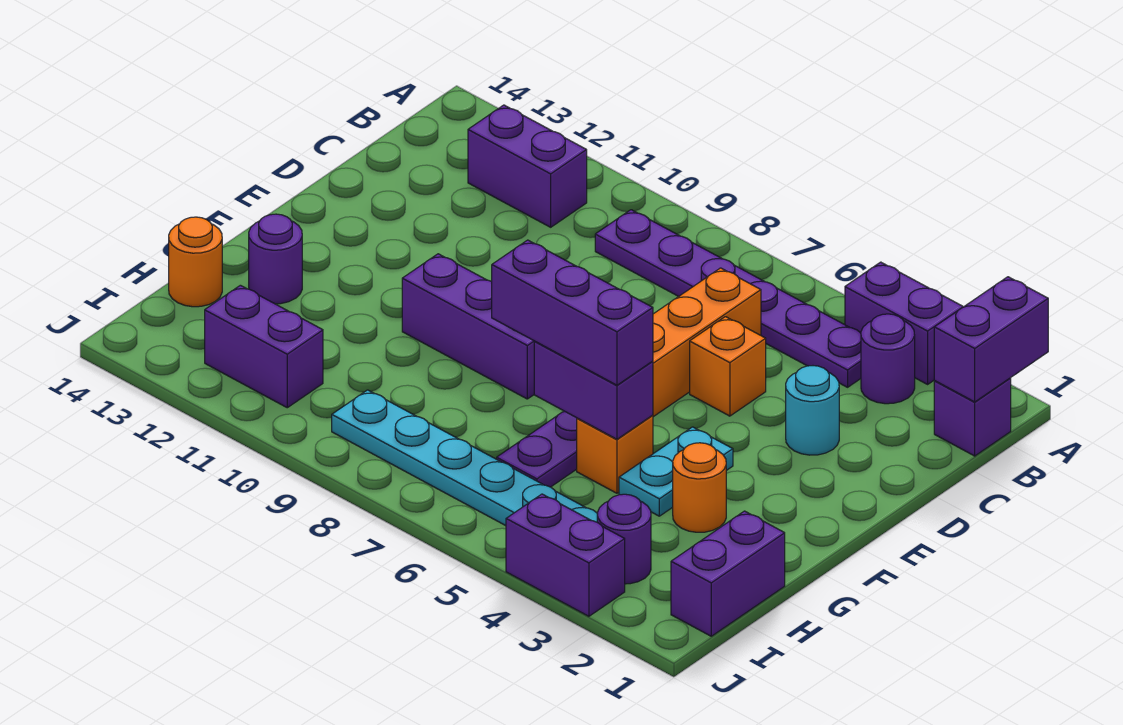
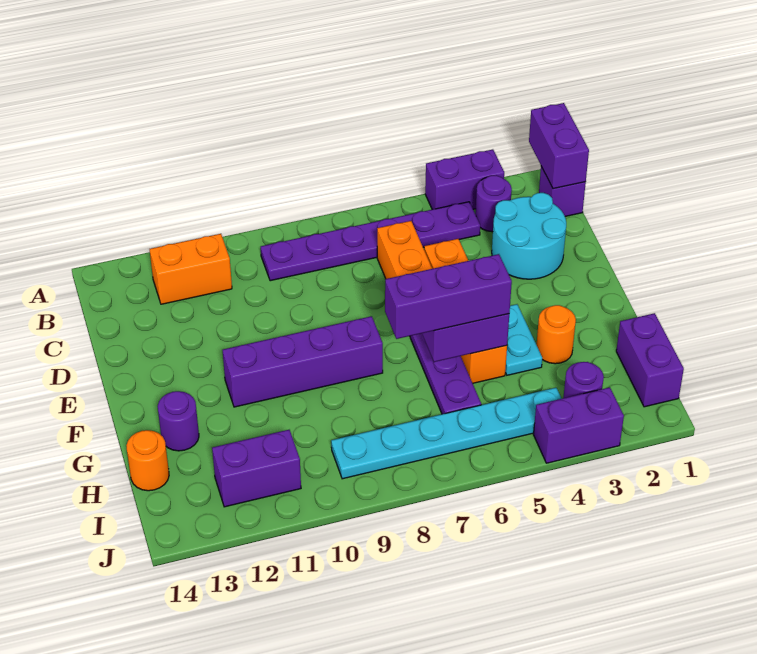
purple 1x2 brick [468,105,587,227] -> orange 1x2 brick [150,234,232,304]
cyan 1x1 round brick [786,366,839,455] -> cyan 2x2 round brick [492,193,566,279]
purple 1x3 brick [402,254,535,399] -> purple 1x4 brick [223,316,383,407]

